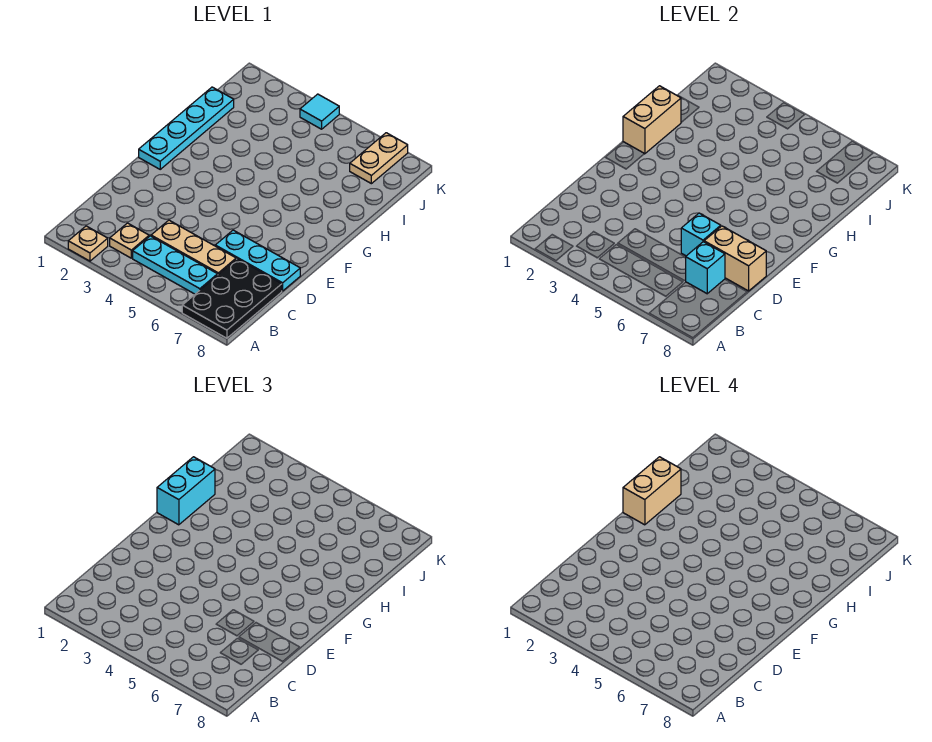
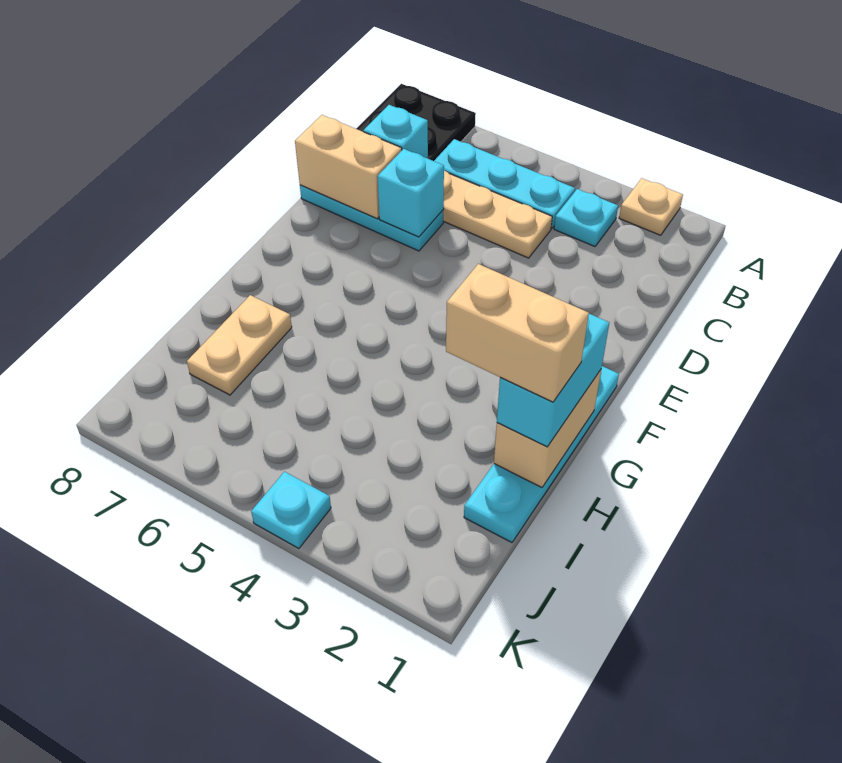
tan 1x1 plate [110,223,149,258] -> cyan 1x1 plate [554,189,618,246]
tan 1x2 brick [623,457,681,525] -> tan 1x2 brick turned to [446,264,589,402]
tan 1x2 plate [350,133,408,184] -> tan 1x2 plate moved to [187,295,292,395]
cyan 1x1 tile [300,94,339,129] -> cyan 1x1 plate [251,472,331,549]

